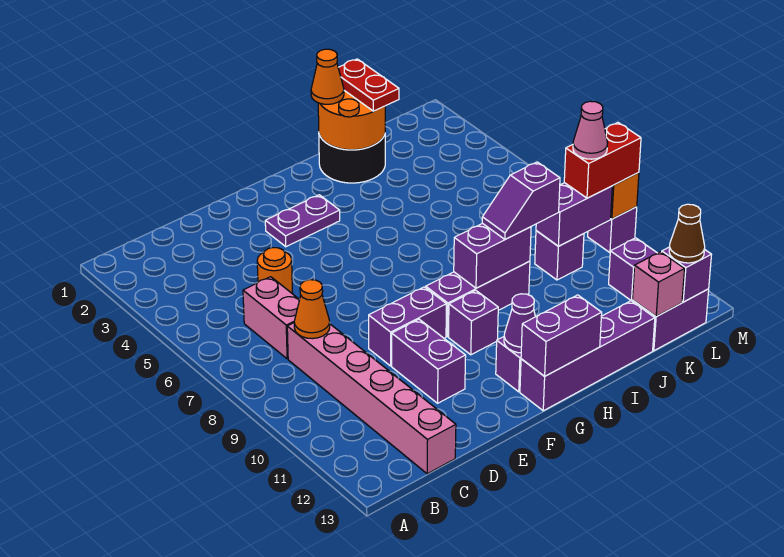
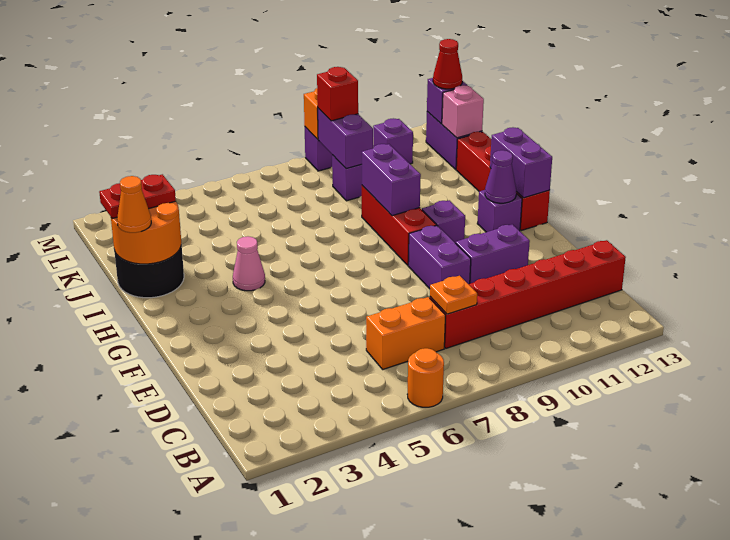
pink 1x2 brick [243,277,299,359] -> orange 1x2 brick [366,297,445,369]
pink 1x6 brick [287,323,456,474] -> red 1x6 brick [430,240,626,348]
orange 1x1 cone [294,280,330,339] -> orange 1x1 plate [430,276,477,314]
orange 1x1 round brick [257,248,292,293] -> orange 1x1 round brick moved to [407,348,444,407]
purple 1x2 plate [265,195,340,247] -> none
purple 1x3 brick [426,261,530,337] -> red 1x3 brick [362,186,436,265]
purple 1x4 brick [520,301,655,411] -> red 1x4 brick [456,132,550,230]
purple 1x2 slope [482,162,560,239] -> none
red 1x2 brick [564,123,641,198] -> red 1x1 brick [317,67,358,121]
pink 1x1 cone [573,101,607,159] -> pink 1x1 cone moved to [233,236,265,291]
brown 1x1 cone [669,204,705,263] -> red 1x1 cone [433,39,462,89]

